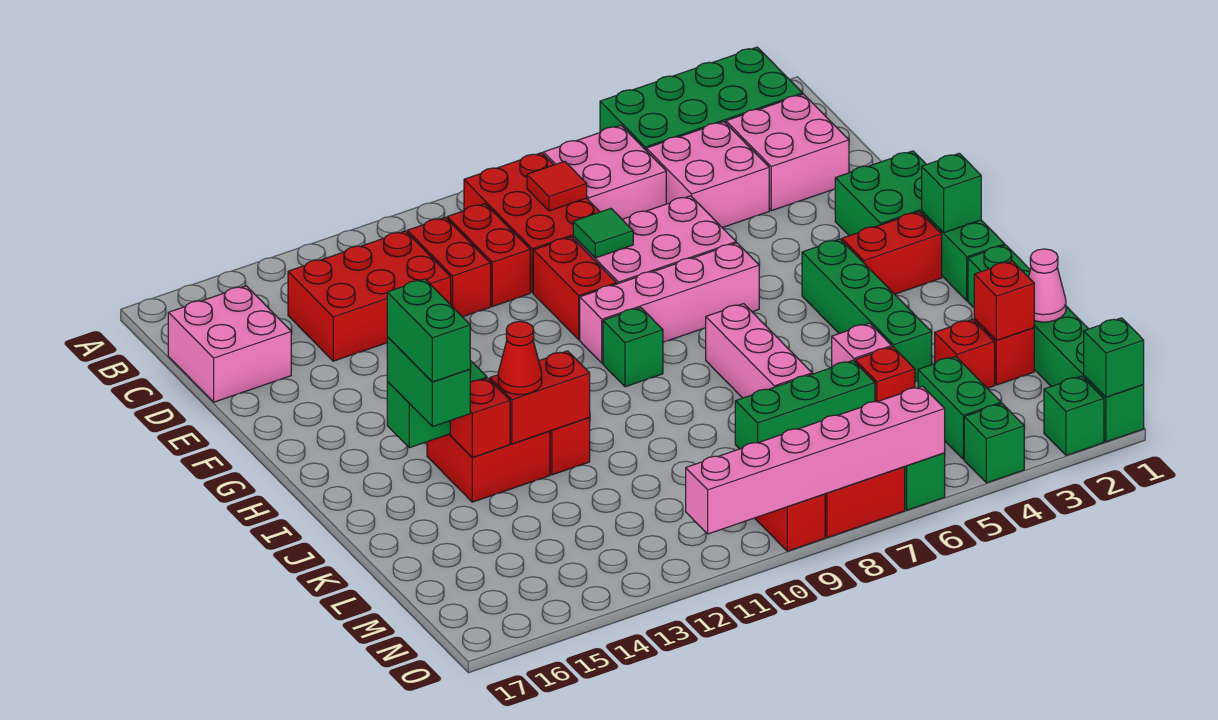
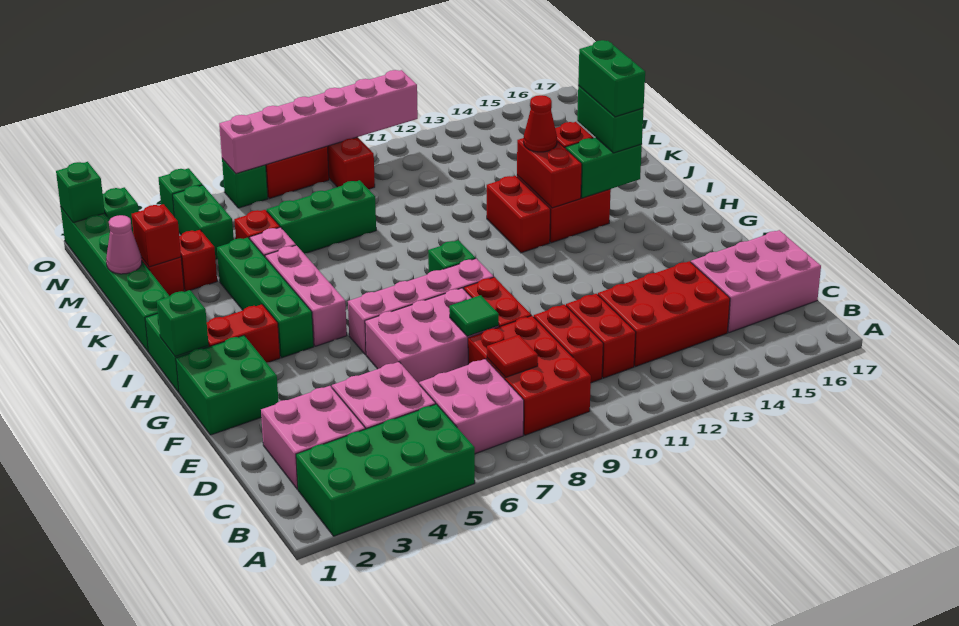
pink 2x2 brick [168,286,291,402] -> pink 2x3 brick [691,230,821,333]
pink 1x3 brick [706,304,812,398] -> pink 1x3 brick moved to [265,245,347,346]
red 1x2 brick [490,351,590,444] -> red 1x2 brick turned to [517,138,582,208]

